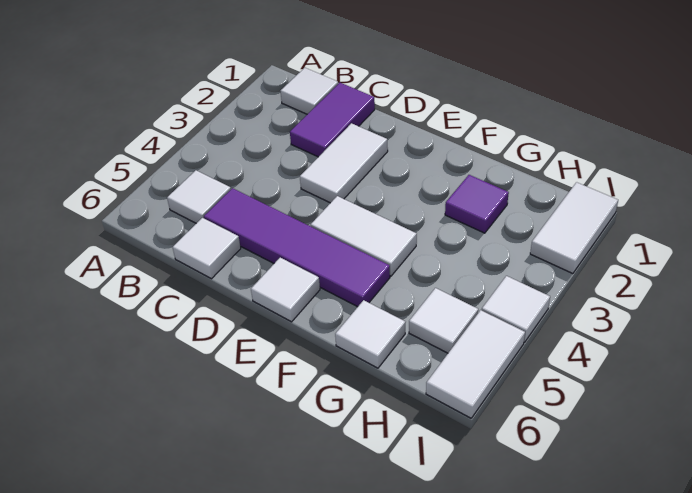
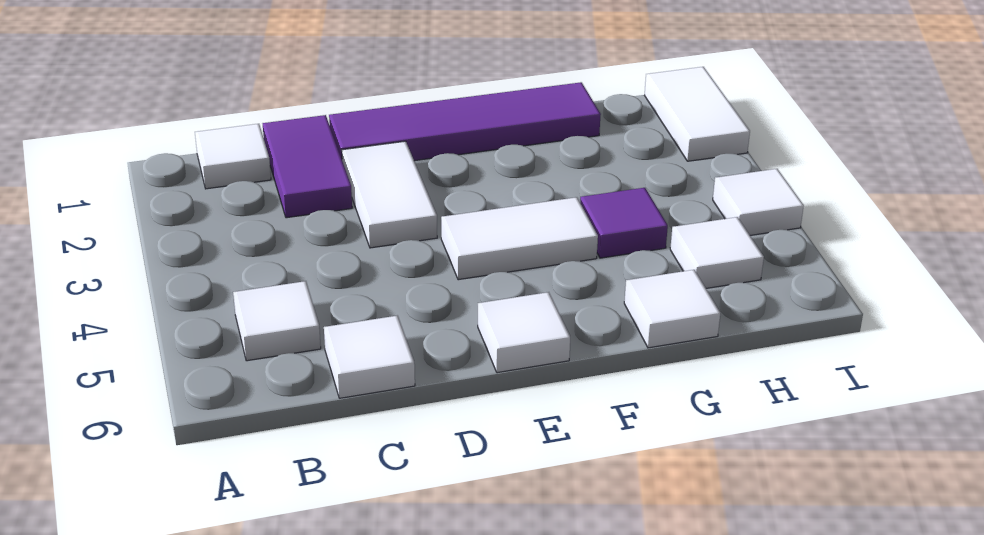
purple 1x4 tile [204,188,390,307] -> purple 1x4 tile moved to [329,82,601,161]
purple 1x1 tile [445,175,509,233] -> purple 1x1 tile moved to [580,188,668,258]
white 1x2 tile [426,310,525,418] -> none

